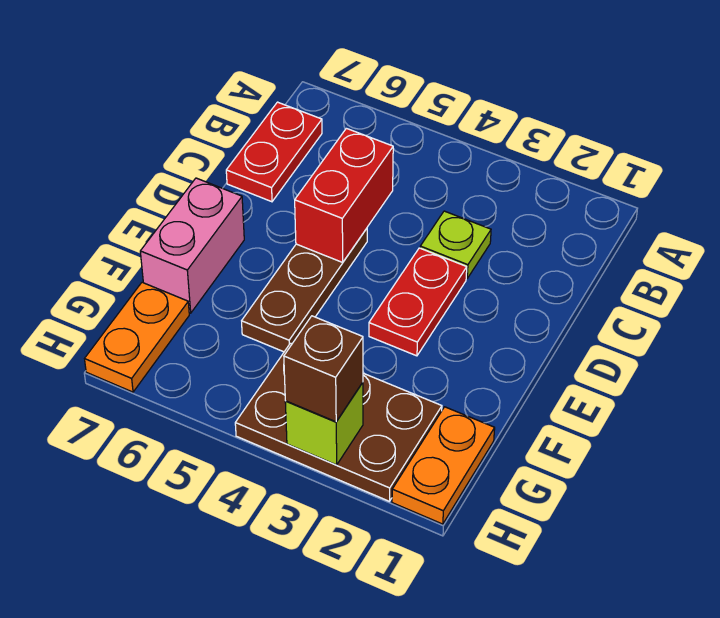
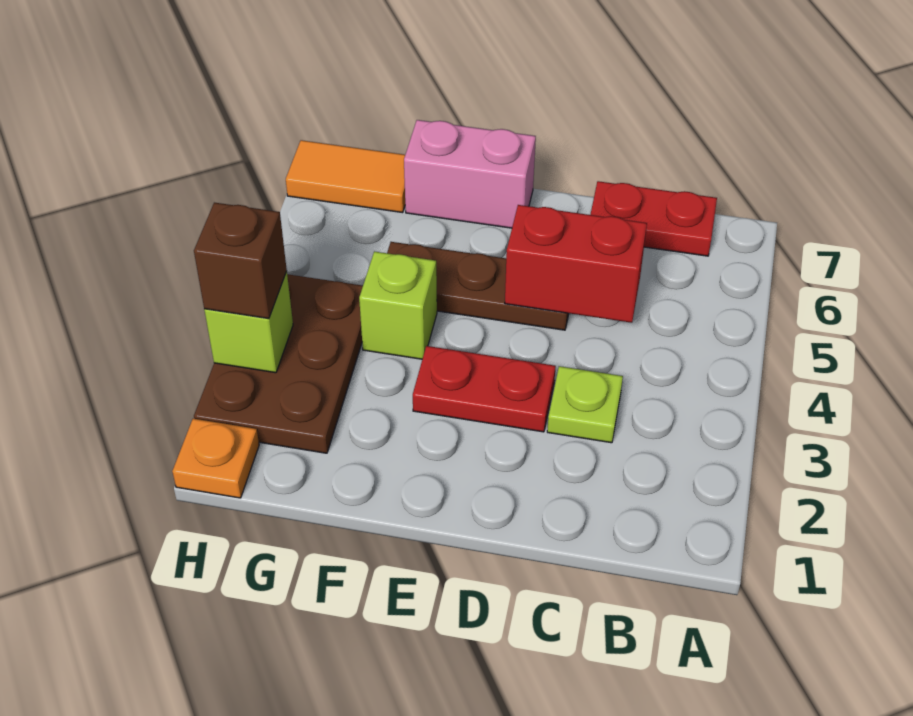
none -> lime 1x1 brick [359,251,437,359]
orange 1x2 plate [392,407,495,524] -> orange 1x1 plate [172,419,259,498]
orange 1x2 plate [85,282,189,392] -> orange 1x2 tile [286,140,405,213]

